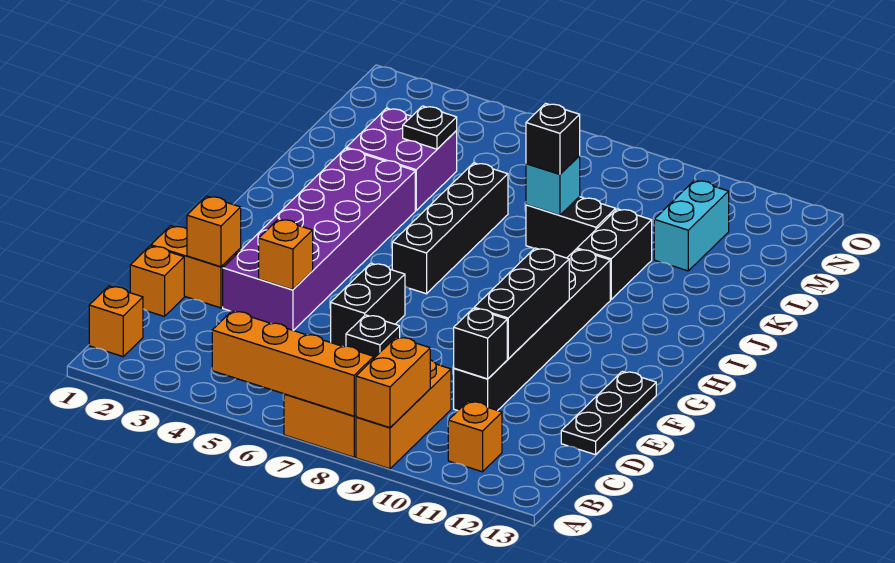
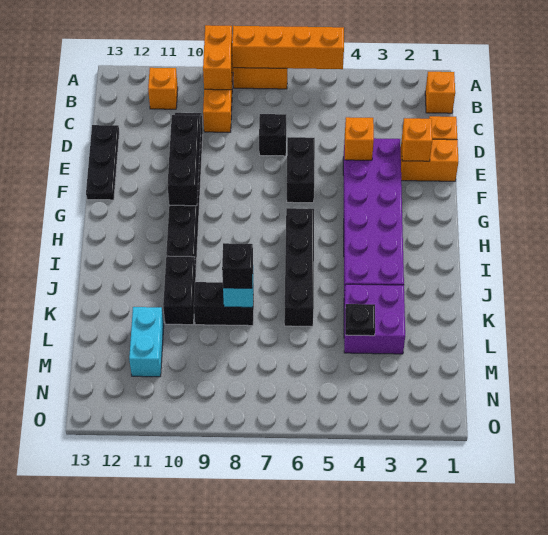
black 1x1 brick [454,308,507,379] -> none

